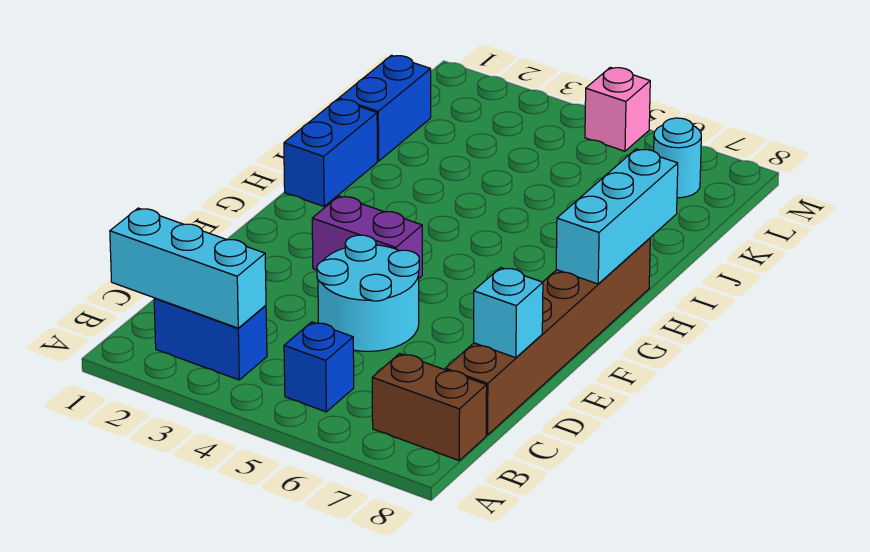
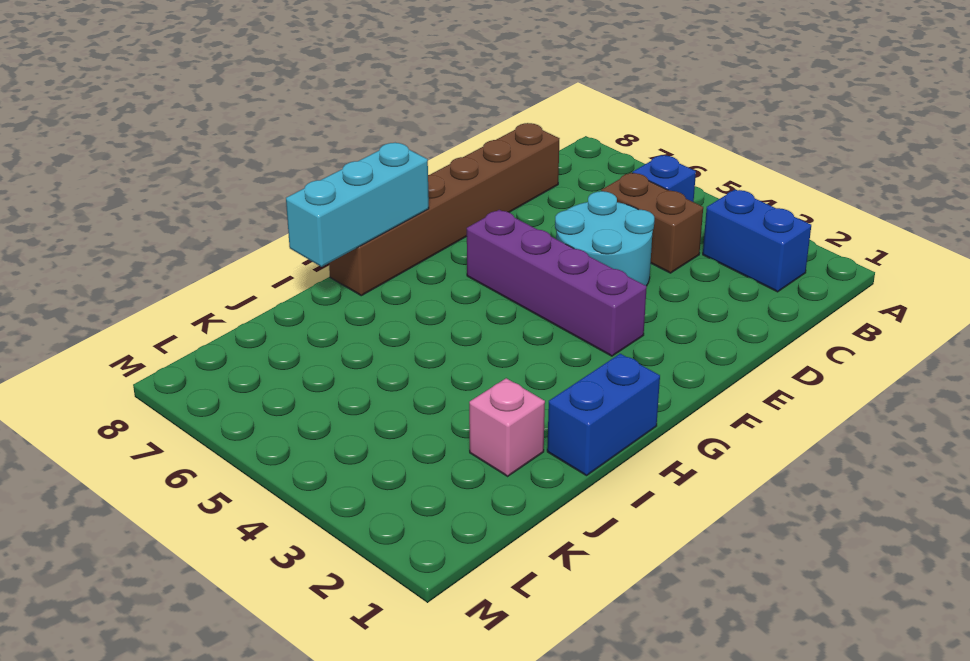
cyan 1x3 brick [110,208,266,328] -> none
brown 1x2 brick [372,354,487,460] -> brown 1x2 brick moved to [601,173,703,273]
cyan 1x1 brick [474,268,543,358] -> none
purple 1x2 brick [312,196,422,278] -> purple 1x4 brick [467,210,647,356]
blue 1x2 brick [339,55,431,161] -> none
cyan 1x1 round brick [654,118,701,198] -> none
pink 1x1 brick [585,67,650,151] -> pink 1x1 brick moved to [469,378,545,476]

